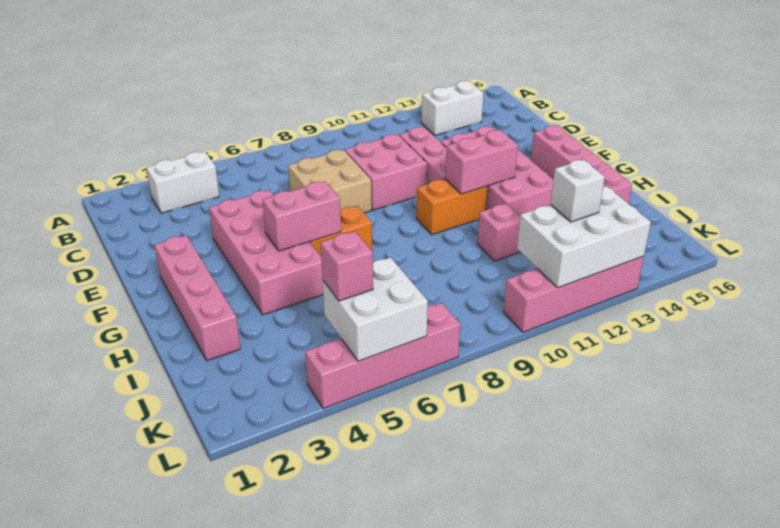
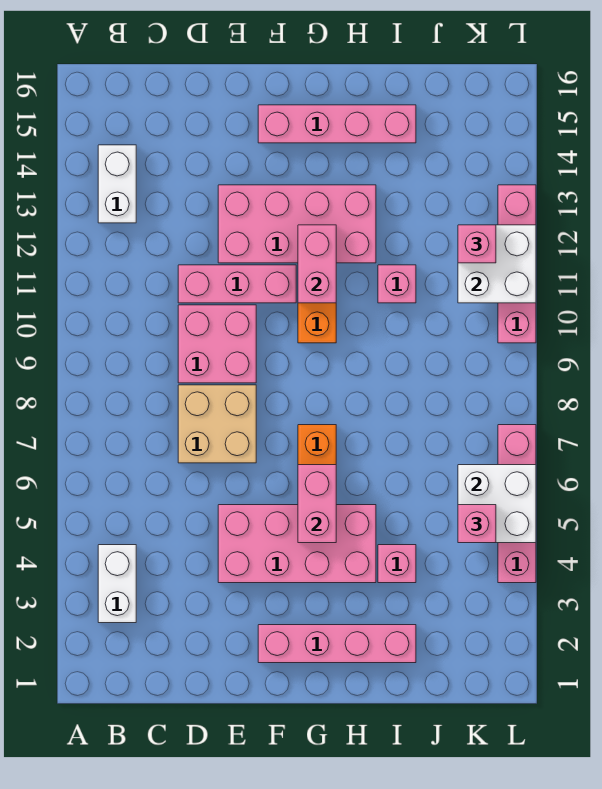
none -> pink 1x1 brick [378,545,416,583]
white 2x3 brick [517,186,651,288] -> white 2x2 brick [458,225,536,303]
white 1x1 brick [551,160,605,222] -> pink 1x1 brick [458,225,496,263]

